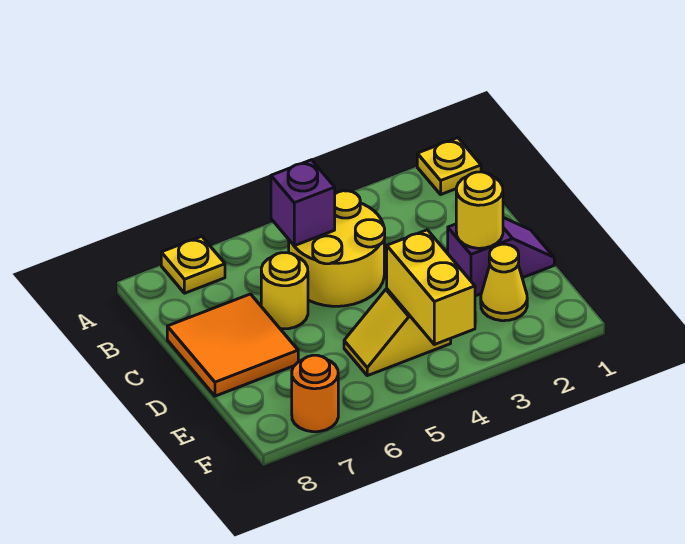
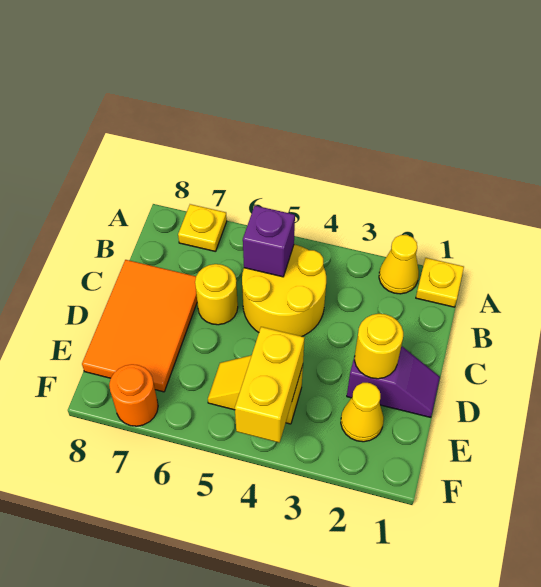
none -> yellow 1x1 cone [379,235,419,294]
orange 2x2 tile [167,294,298,396] -> orange 2x3 tile [82,260,197,392]

